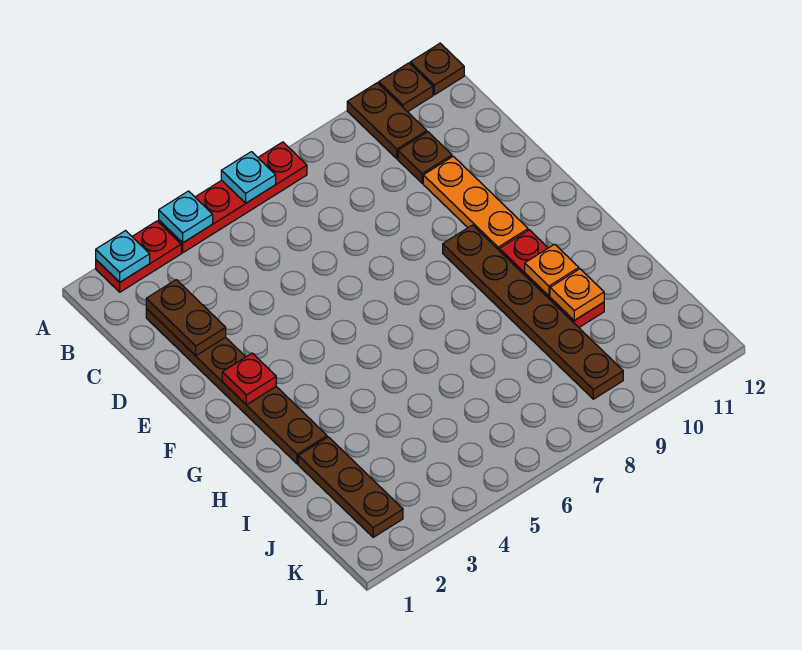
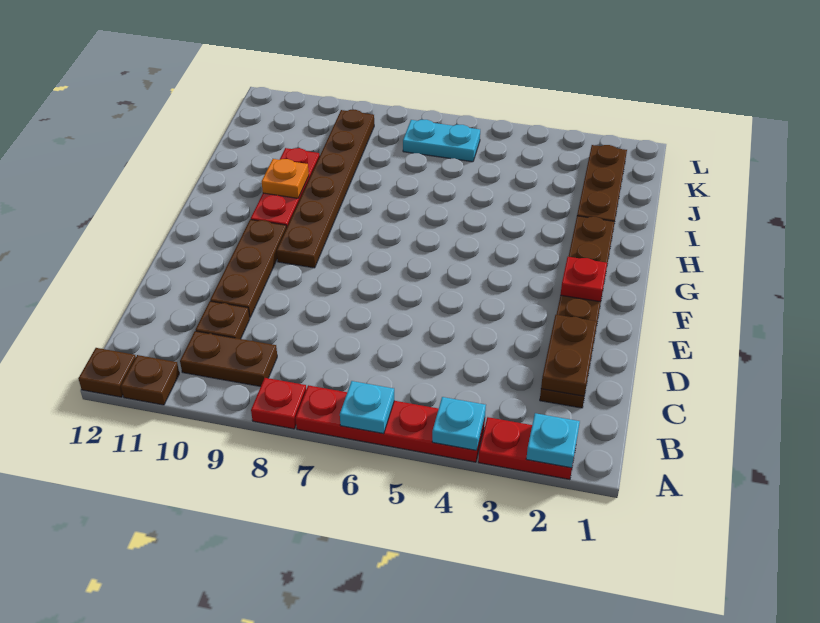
none -> red 1x1 plate [251,378,306,429]
brown 1x2 plate [347,83,427,159] -> brown 1x2 plate turned to [180,331,277,387]
orange 1x3 plate [423,156,528,250] -> brown 1x3 plate [210,220,286,318]
orange 1x1 plate [550,269,604,320] -> none
none -> cyan 1x2 plate [403,120,480,162]

